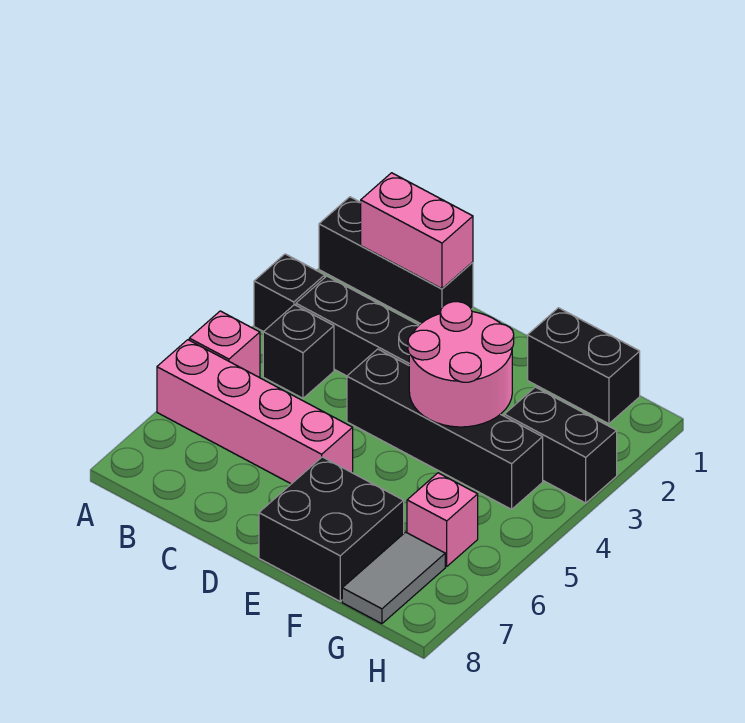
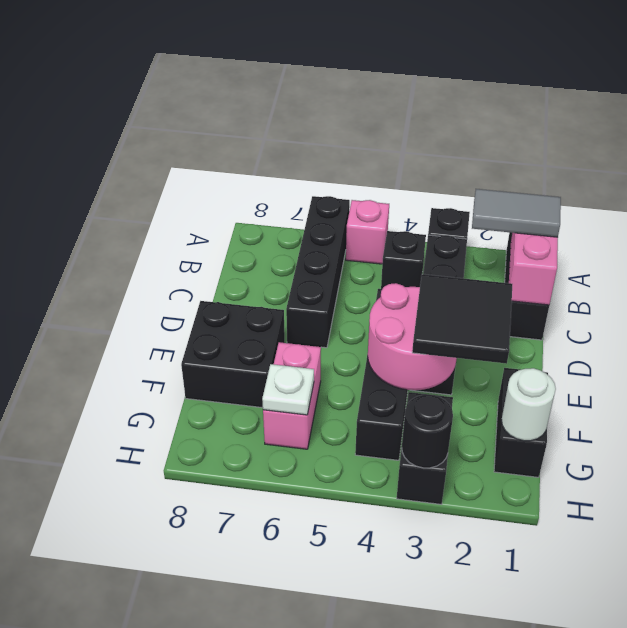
pink 1x4 brick [157,340,353,484] -> black 1x4 brick [286,196,350,348]
none -> black 2x2 tile [412,274,512,364]
none -> white 1x1 round brick [502,368,556,441]
pink 1x1 brick [407,473,478,566] -> pink 1x2 brick [263,342,321,449]
none -> white 1x1 plate [262,364,314,415]
grey 1x2 tile [342,532,445,624] -> grey 1x2 tile moved to [472,189,561,237]
none -> black 1x1 round brick [402,395,453,468]

